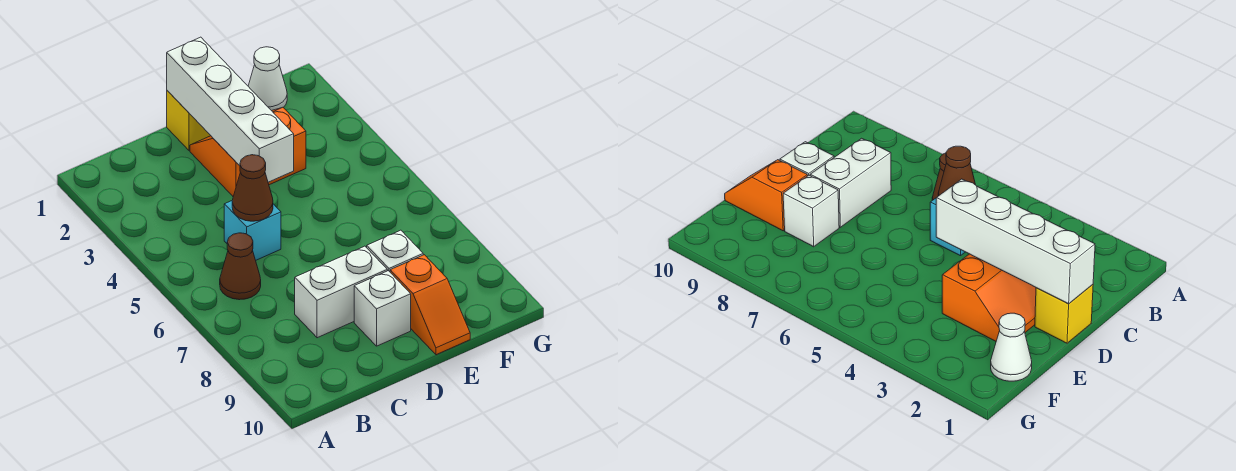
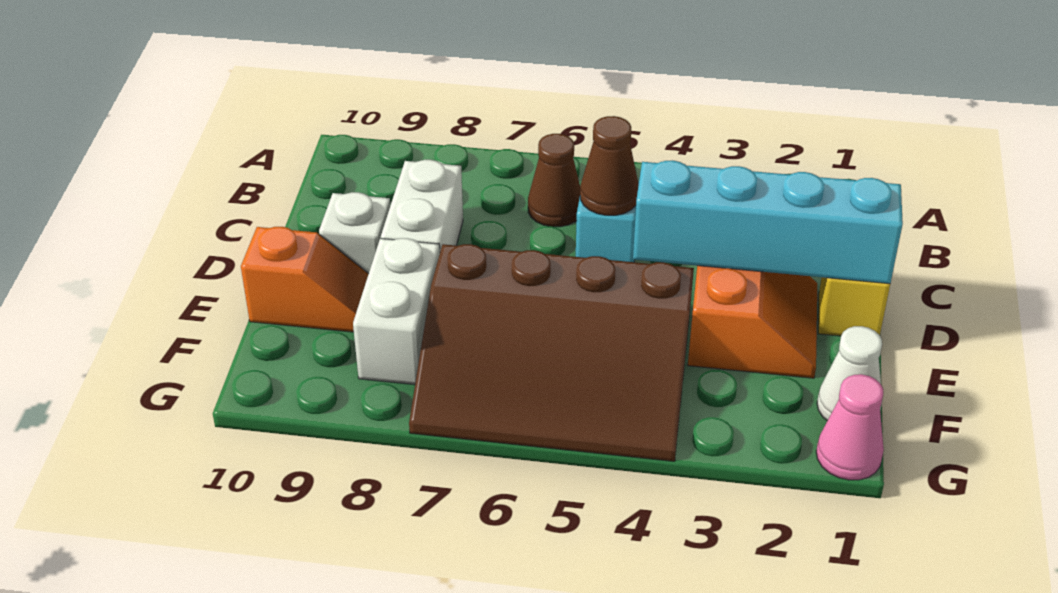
white 1x4 brick [167,37,294,182] -> cyan 1x4 brick [633,160,903,284]
none -> brown 3x4 slope [409,244,694,461]
white 1x1 brick [367,230,423,272] -> white 1x2 brick [353,238,440,385]
orange 1x2 slope [390,255,470,355] -> orange 1x2 slope turned to [241,227,368,332]
none -> pink 1x1 cone [816,374,884,480]

